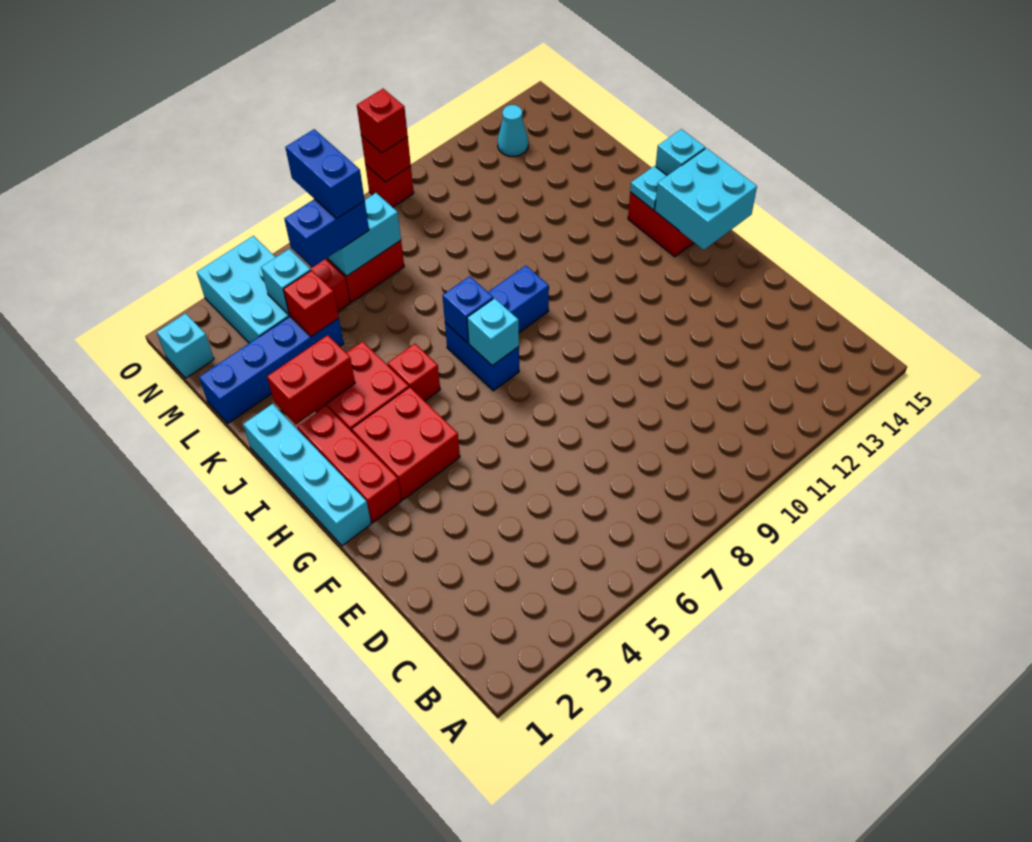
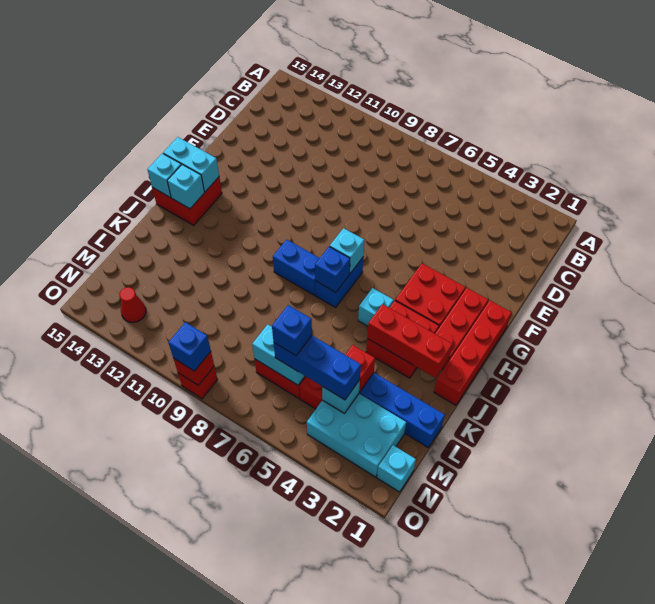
cyan 1x4 brick [243,404,371,546] -> red 1x4 brick [434,301,512,405]
cyan 2x2 brick [655,148,757,250] -> cyan 1x2 brick [163,137,219,192]
red 1x1 brick [388,344,440,401] -> cyan 1x1 brick [358,288,394,326]
cyan 1x1 plate [630,166,667,210] -> cyan 1x1 brick [167,165,204,209]
red 1x2 brick [267,335,355,425] -> red 1x3 brick [367,304,452,378]
cyan 2x3 brick [197,236,290,343] -> cyan 2x3 brick turned to [307,394,406,477]
blue 1x2 brick [284,199,369,268] -> blue 1x3 brick [274,336,361,400]
blue 1x2 brick [285,129,365,219] -> blue 1x1 brick [272,305,312,355]
cyan 1x1 cone [498,105,528,156] -> red 1x1 cone [120,287,146,323]
red 1x1 brick [357,89,408,153] -> blue 1x1 brick [169,322,211,371]

